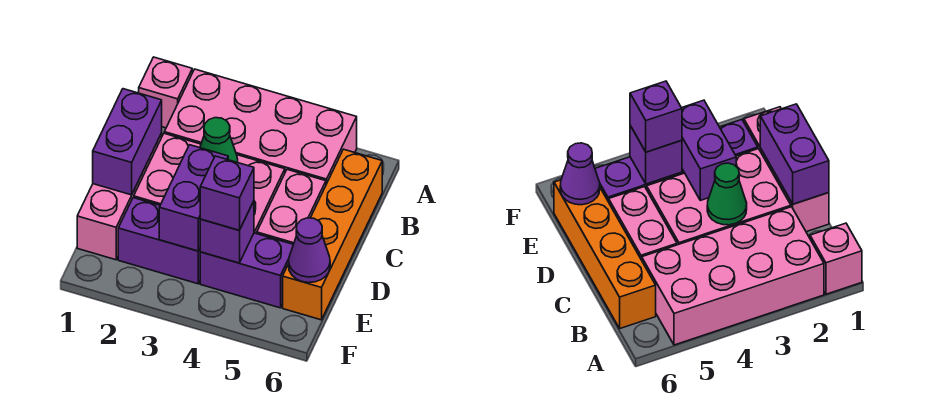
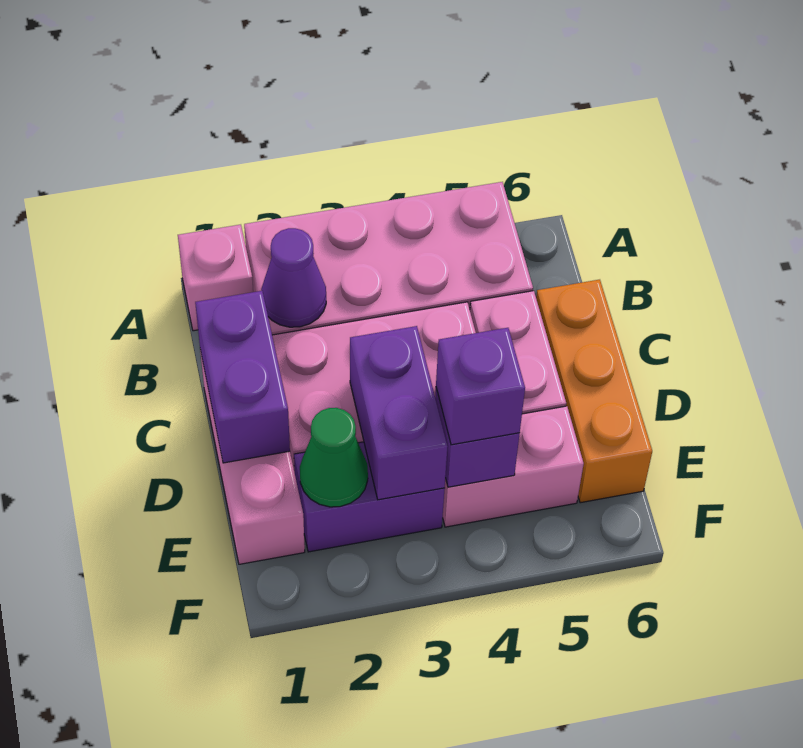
orange 1x4 brick [283,149,382,320] -> orange 1x3 brick [536,280,652,503]
green 1x1 cone [200,118,238,162] -> green 1x1 cone moved to [300,408,368,507]
purple 1x2 brick [200,233,293,308] -> pink 1x2 brick [443,406,584,527]
purple 1x1 cone [289,218,330,283] -> purple 1x1 cone moved to [261,228,326,327]

